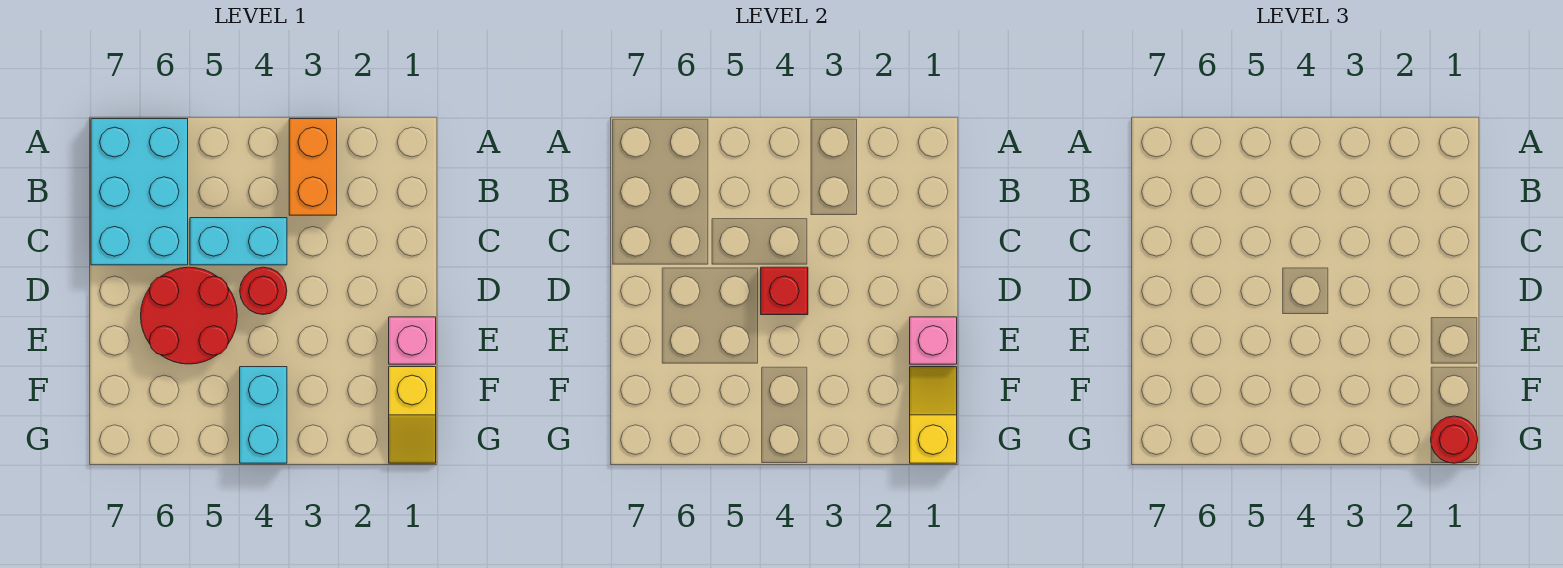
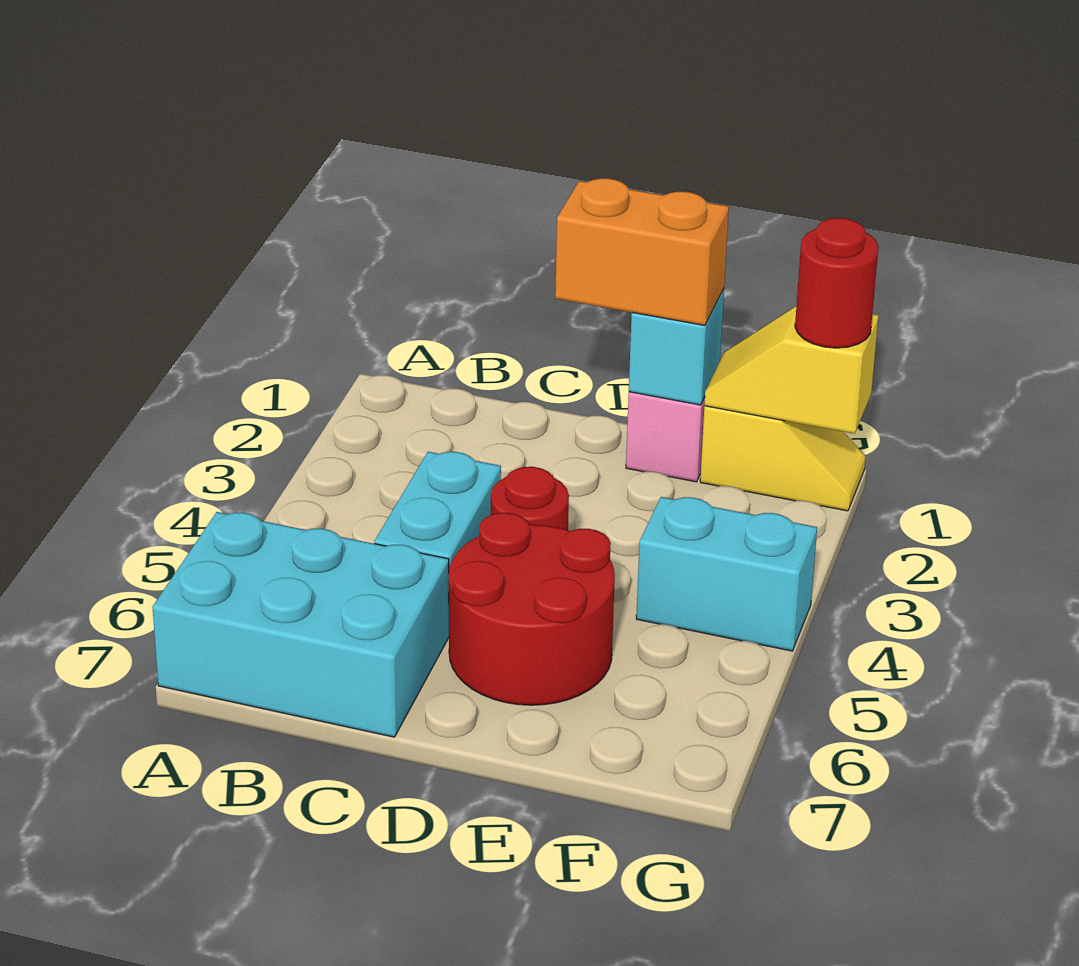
orange 1x2 brick [289,119,337,215] -> orange 1x2 brick moved to [555,178,729,325]
red 1x1 brick [761,267,808,315] -> none
pink 1x1 brick [910,317,957,364] -> cyan 1x1 brick [629,289,724,405]

